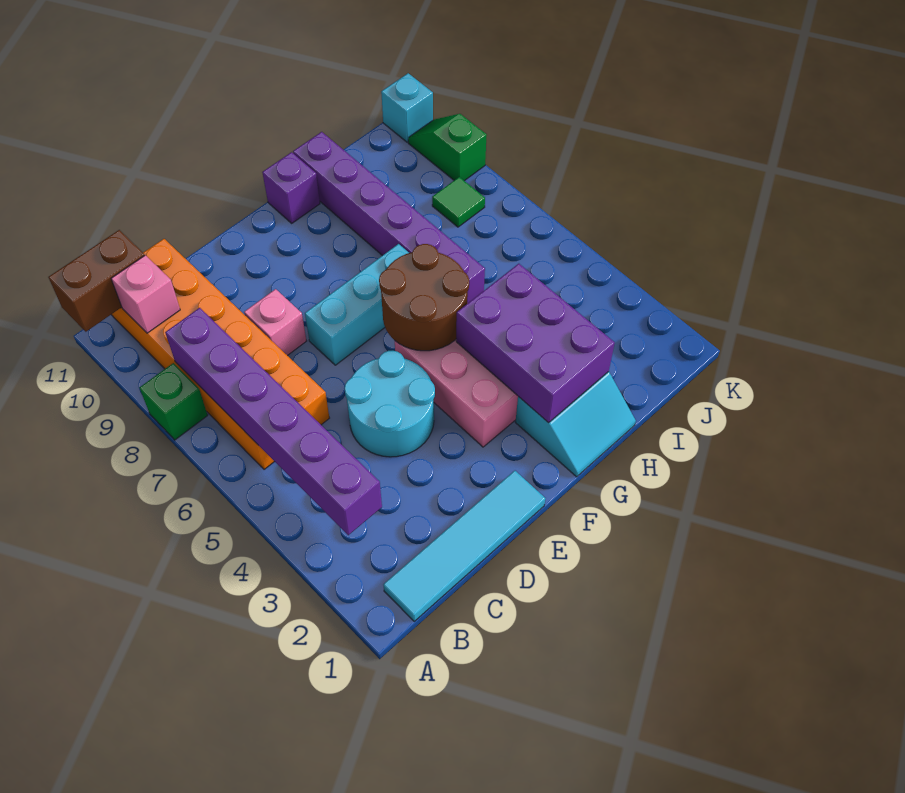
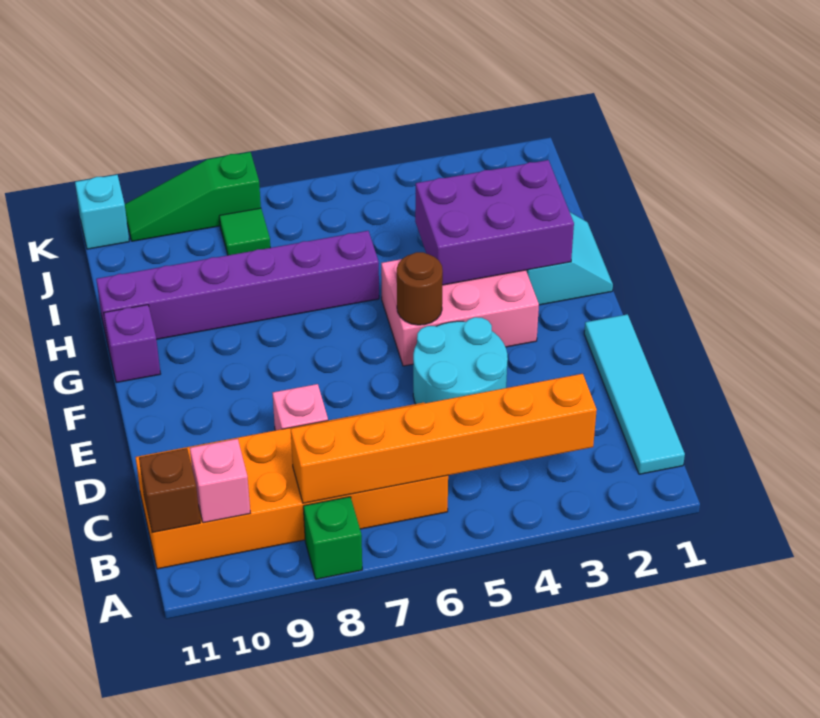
brown 1x2 brick [49,230,145,332] -> brown 1x1 brick [139,448,200,533]
purple 1x6 brick [165,308,382,535] -> orange 1x6 brick [291,374,597,503]
cyan 1x3 brick [305,244,409,365] -> none
brown 2x2 round brick [379,244,469,351] -> brown 1x1 round brick [397,252,443,325]
green 1x2 slope [408,114,487,181] -> green 1x3 slope [125,152,261,241]

